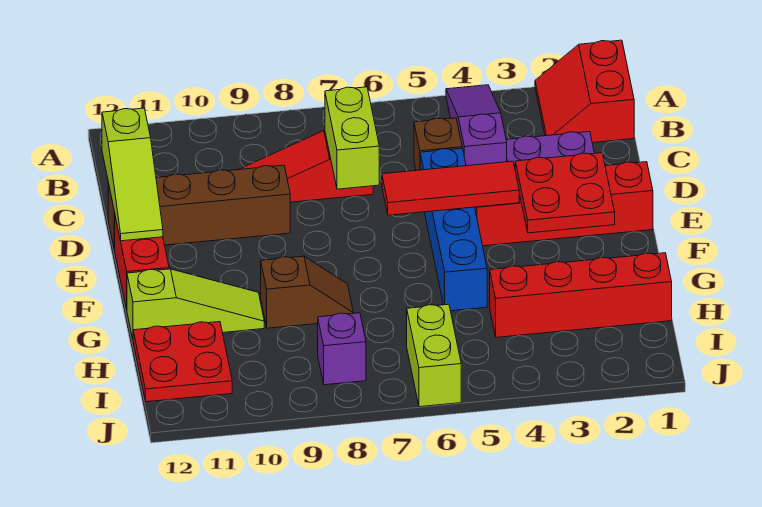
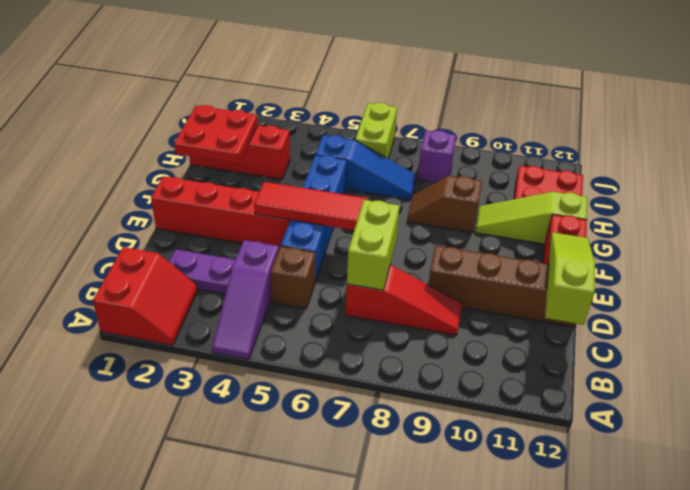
red 2x2 plate [515,153,615,233] -> red 2x2 plate moved to [174,105,258,164]
red 1x4 brick [490,253,672,337] -> red 1x3 brick [189,125,290,179]
none -> blue 1x3 slope [316,135,416,200]

